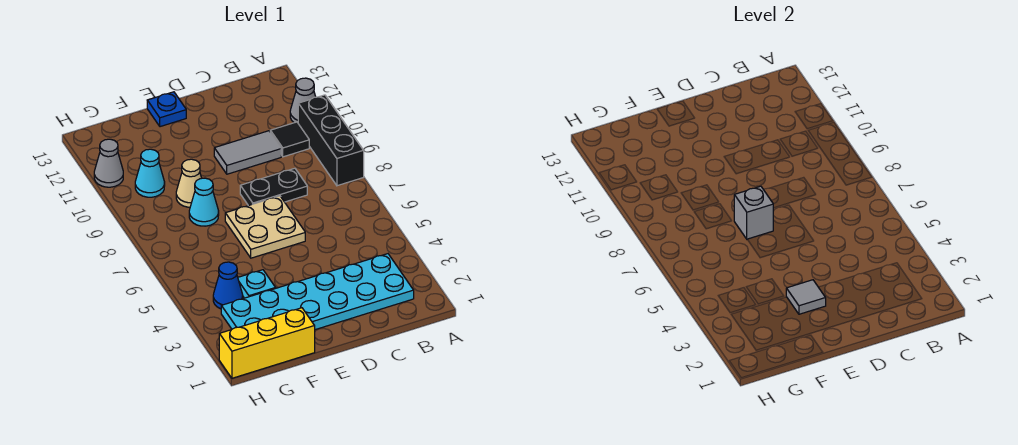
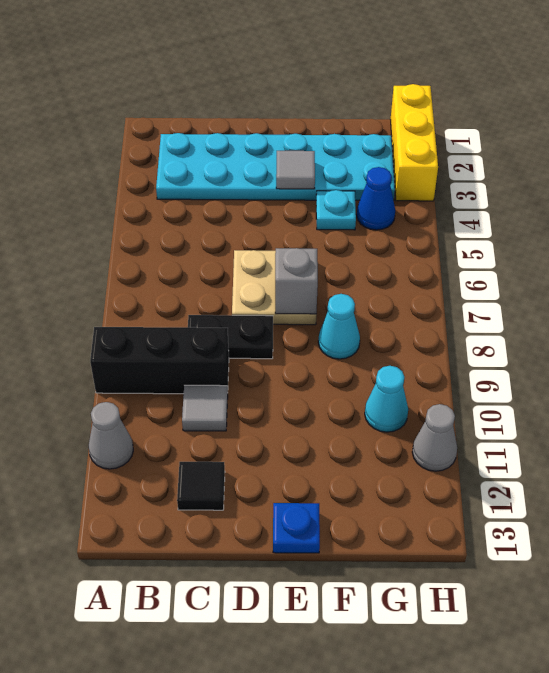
black 1x3 brick [298,95,364,186] -> black 1x3 brick turned to [90,327,229,394]
black 1x1 tile [270,122,309,157] -> black 1x1 tile moved to [177,462,225,510]
grey 1x2 tile [214,131,281,174] -> grey 1x1 tile [182,385,228,431]
yellow 1x3 brick [219,308,315,378] -> yellow 1x3 brick turned to [390,84,438,201]
tan 1x1 cone [176,159,202,207] -> none

